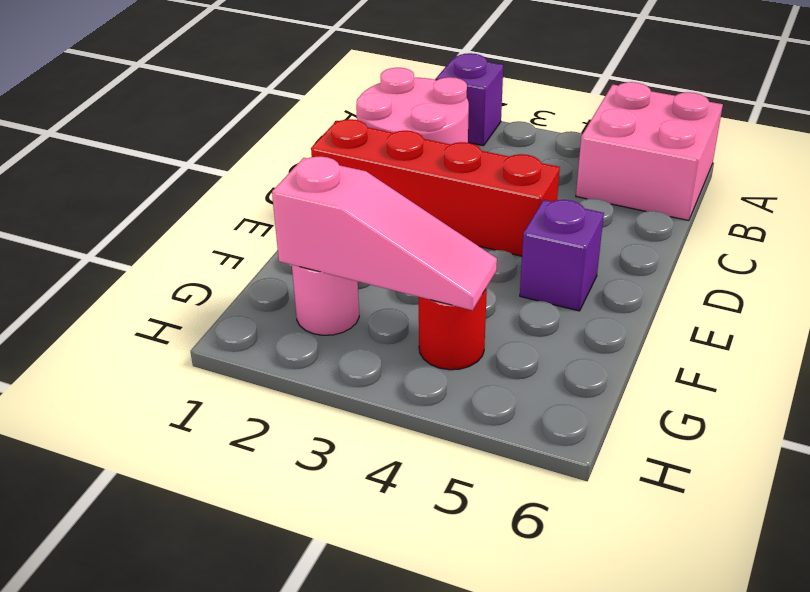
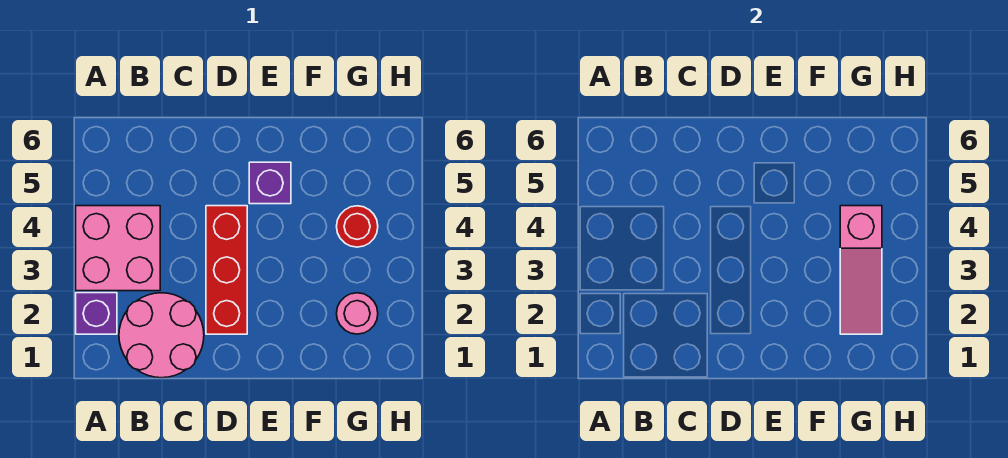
pink 2x2 brick [576,82,723,221] -> pink 2x2 brick moved to [76,206,160,291]
red 1x4 brick [311,119,560,256] -> red 1x3 brick [206,206,247,334]
pink 1x3 slope [272,156,497,310] -> pink 1x3 slope turned to [840,206,882,334]

